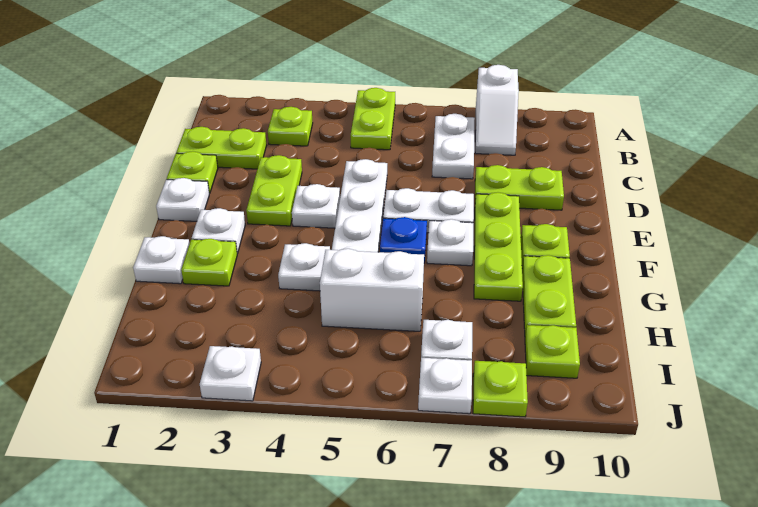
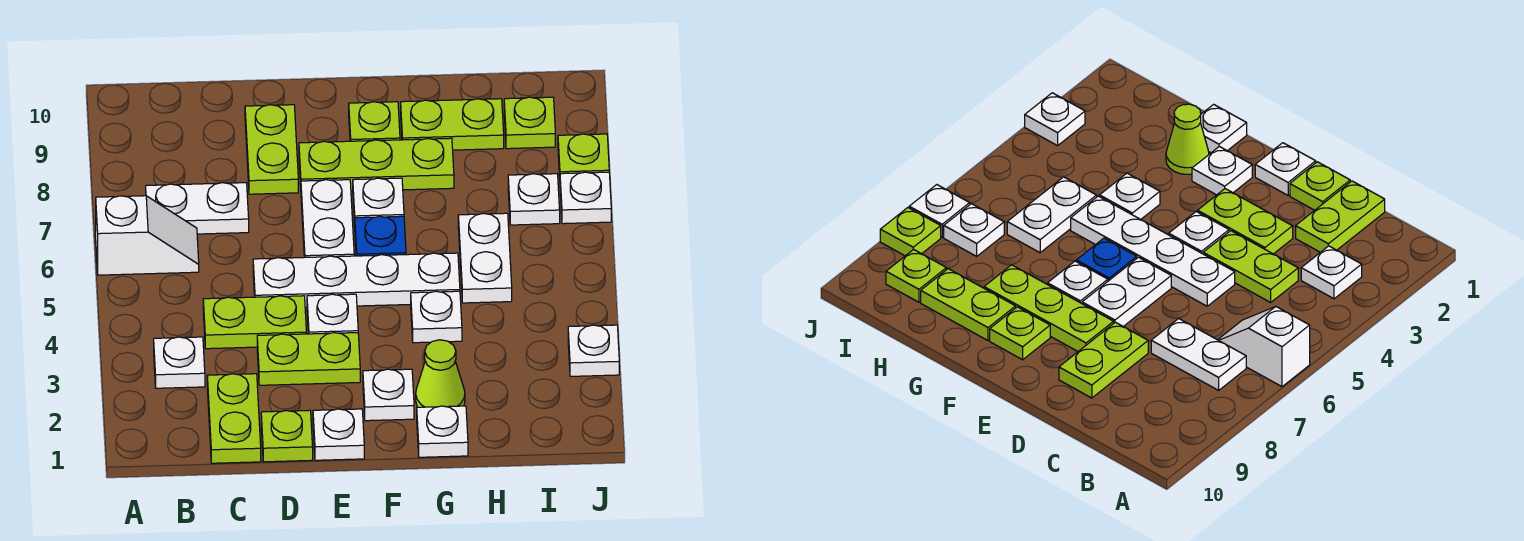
lime 1x2 plate [351,88,395,150] -> lime 1x2 plate moved to [203,296,306,349]
white 1x2 slope [475,65,519,155] -> white 1x2 slope moved to [96,196,199,275]
lime 1x1 plate [268,107,313,146] -> white 1x1 plate [154,337,205,388]
lime 1x1 plate [181,239,237,286] -> lime 1x1 cone [416,340,465,407]
white 1x2 brick [320,249,424,331] -> white 1x2 plate [458,213,512,303]

